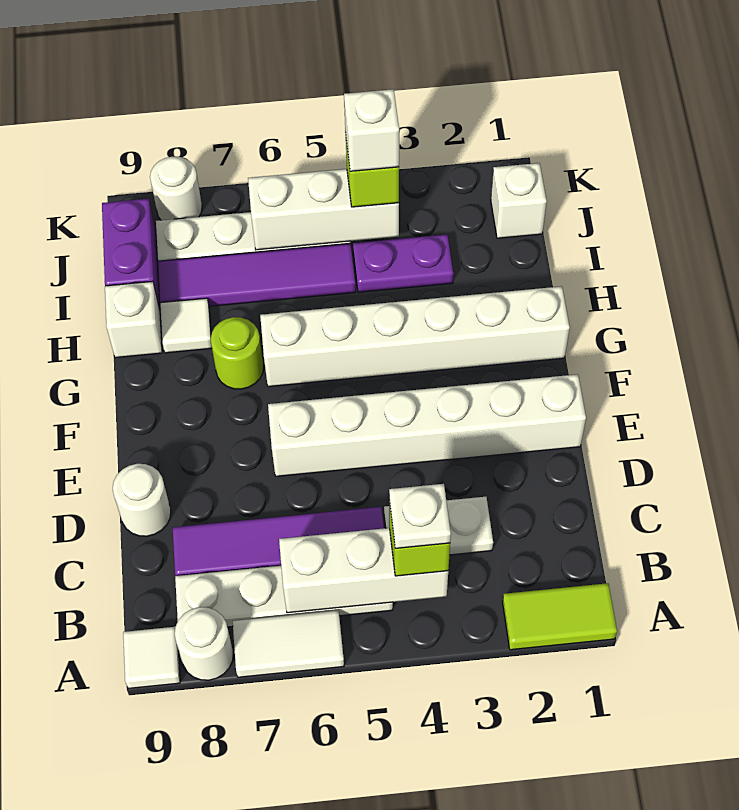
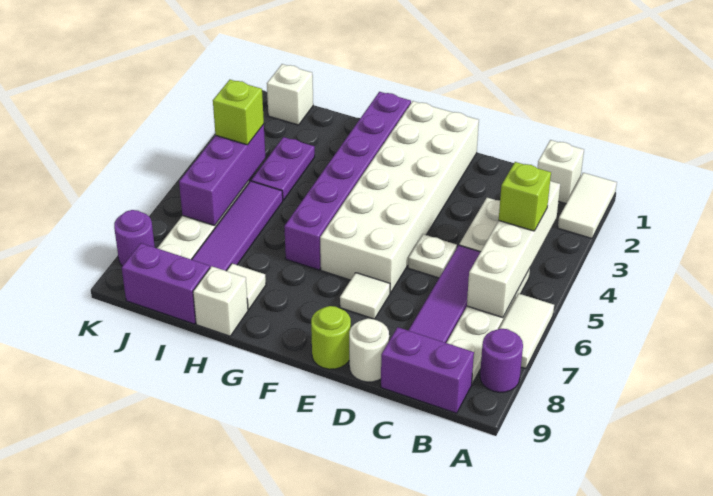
lime 1x2 tile [502,583,617,650] -> white 1x2 tile [558,173,617,238]
white 1x1 round brick [175,607,233,680] -> purple 1x1 round brick [480,329,523,392]
white 1x1 tile [123,627,180,689] -> white 1x1 tile moved to [340,273,390,319]
white 1x3 brick [279,528,448,613] -> white 1x4 brick [467,181,560,318]
white 1x1 plate [389,484,451,548] -> white 1x1 plate moved to [408,234,457,278]
none -> purple 1x2 brick [381,327,474,413]
white 1x6 brick [268,374,586,476] -> white 2x6 brick [320,101,479,293]
white 1x6 brick [260,286,570,387] -> purple 1x6 brick [284,92,411,270]
lime 1x1 round brick [211,317,263,389] -> lime 1x1 round brick moved to [311,306,351,369]
white 1x3 brick [248,169,399,250] -> purple 1x3 brick [179,124,265,226]
white 1x1 brick [344,89,399,171] -> white 1x1 brick moved to [538,140,584,204]
white 1x1 round brick [150,157,202,220] -> purple 1x1 round brick [114,210,155,266]

